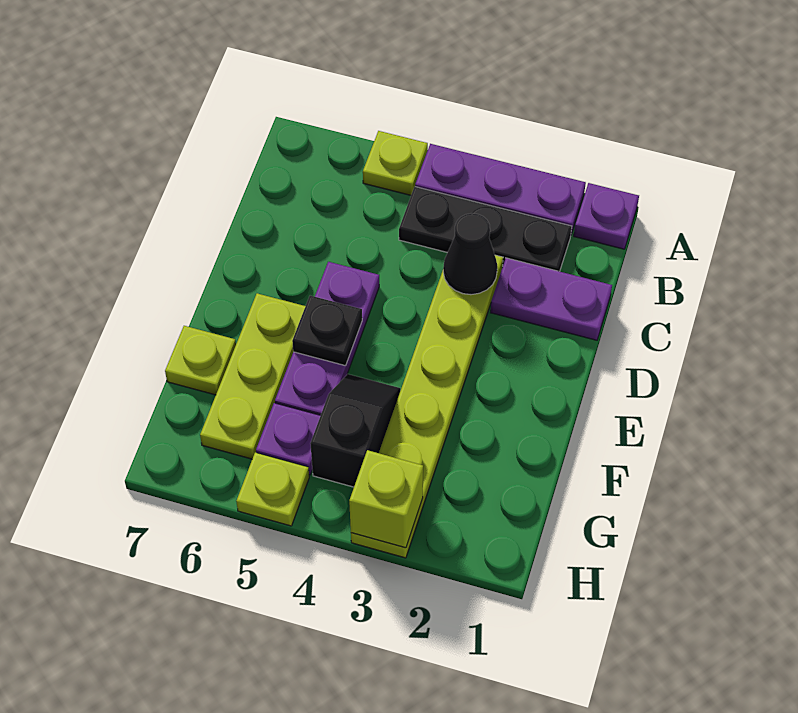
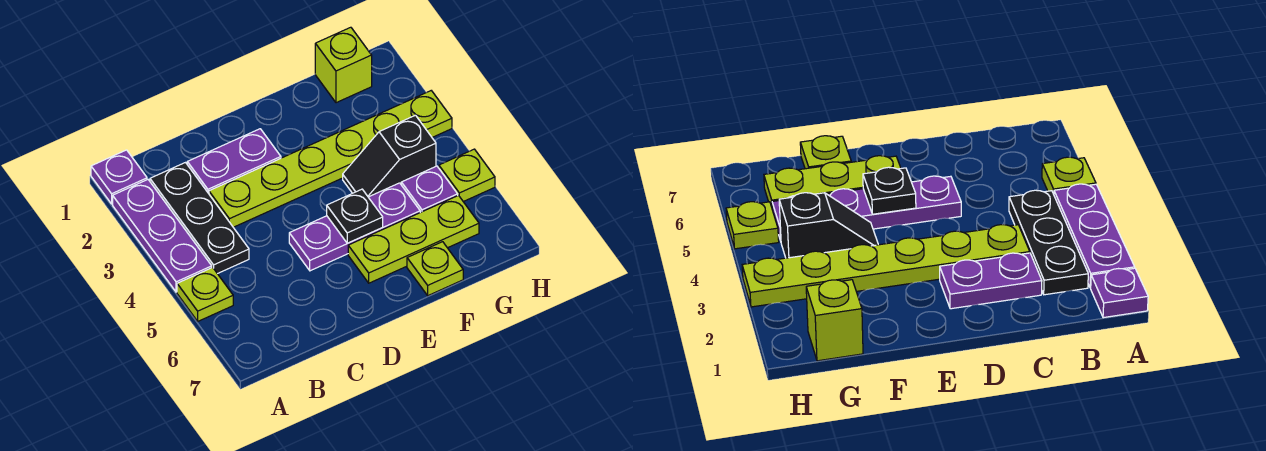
purple 1x2 plate [491,258,612,340] -> purple 1x2 plate turned to [187,129,281,194]
black 1x1 cone [443,213,497,295] -> none
lime 1x1 brick [349,450,423,548] -> lime 1x1 brick moved to [315,27,372,103]

